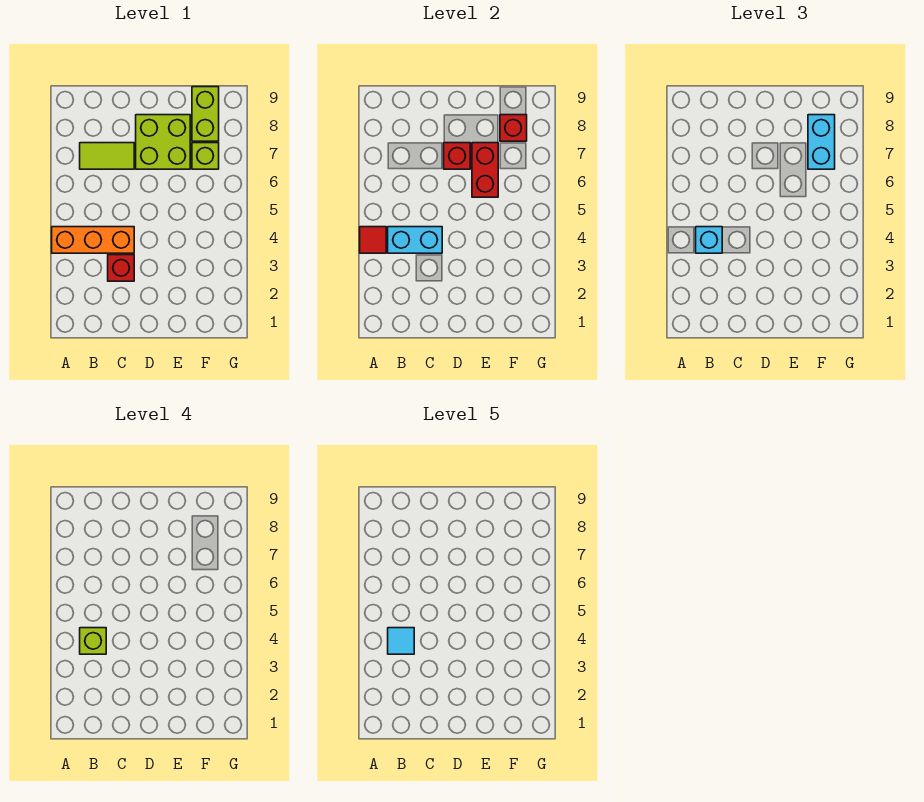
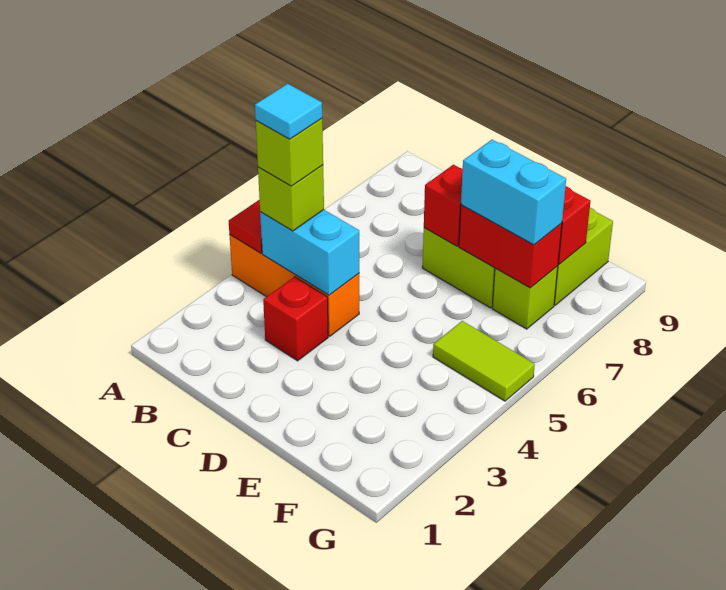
cyan 1x1 brick [696,227,722,253] -> lime 1x1 brick [258,165,324,231]
lime 1x2 tile [80,143,134,169] -> lime 1x2 tile moved to [433,321,535,401]
red 1x2 brick [472,143,498,197] -> red 1x2 brick turned to [459,205,562,288]
cyan 1x2 brick [808,115,835,169] -> cyan 1x2 brick turned to [461,140,566,245]

